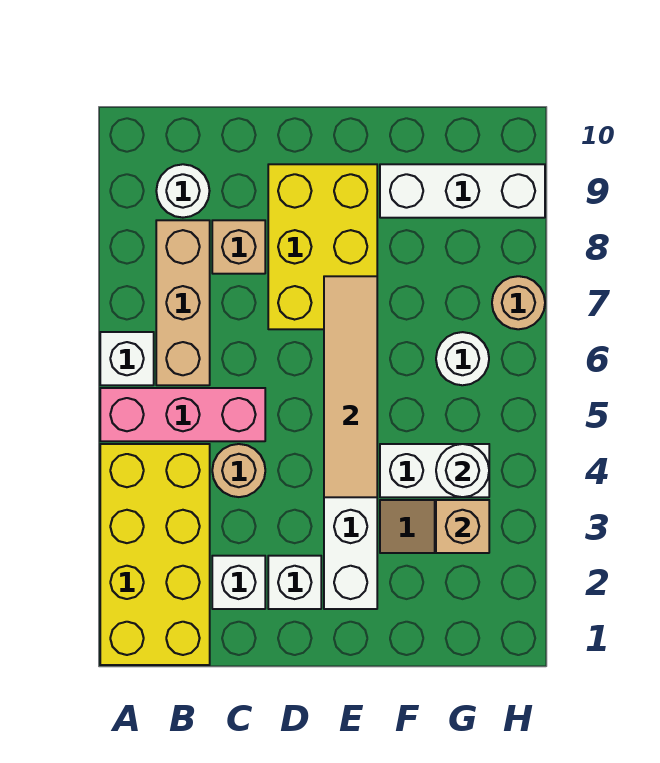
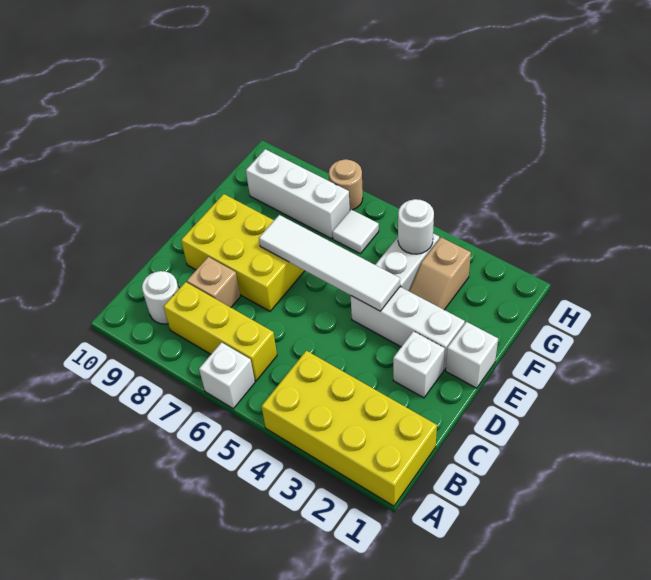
pink 1x3 brick [100,388,265,441] -> none
tan 1x3 brick [156,220,210,385] -> yellow 1x3 brick [164,282,277,381]
white 1x1 brick [212,556,265,609] -> white 1x1 brick moved to [446,322,498,388]
tan 1x1 round brick [212,444,265,497] -> none
tan 1x4 tile [324,276,377,497] -> white 1x4 tile [259,215,400,311]
white 1x3 brick [380,164,545,218] -> white 1x3 brick turned to [246,149,350,239]
tan 1x1 brick [436,500,489,553] -> none
white 1x1 round brick [436,332,489,385] -> white 1x1 tile [333,210,379,254]

